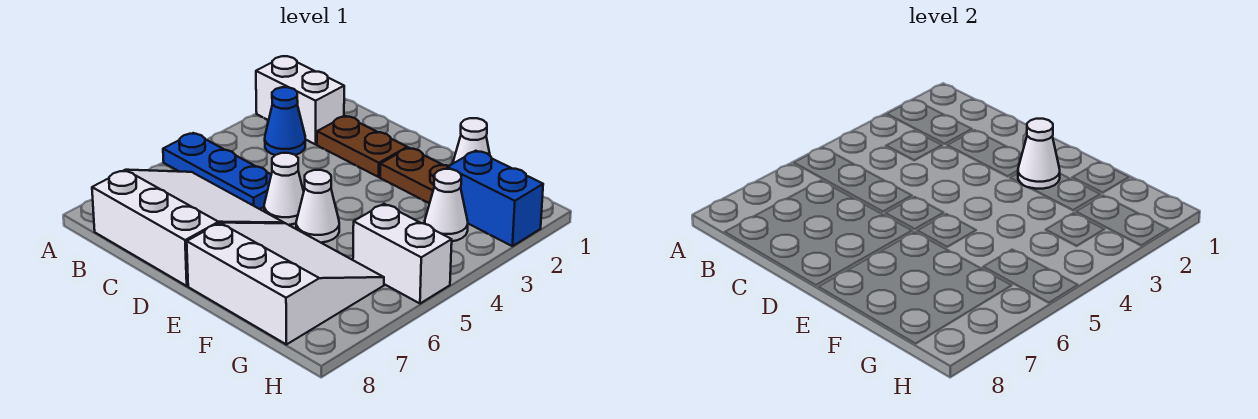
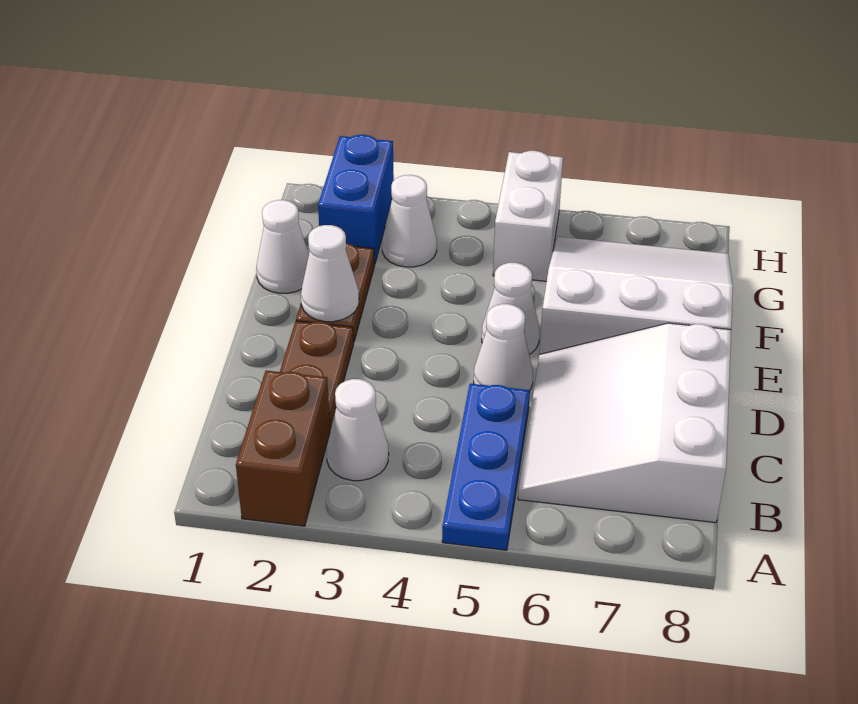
white 1x2 brick [256,56,344,144] -> brown 1x2 brick [236,371,330,526]
blue 1x1 cone [265,87,305,155] -> white 1x1 cone [326,379,389,481]
white 3x3 slope [187,223,384,345] -> white 3x3 slope turned to [539,237,733,354]

